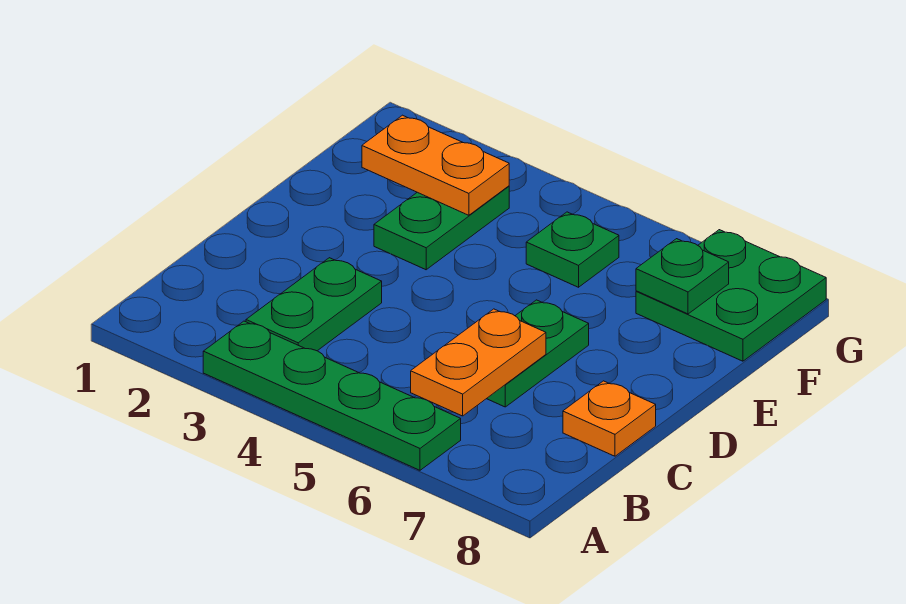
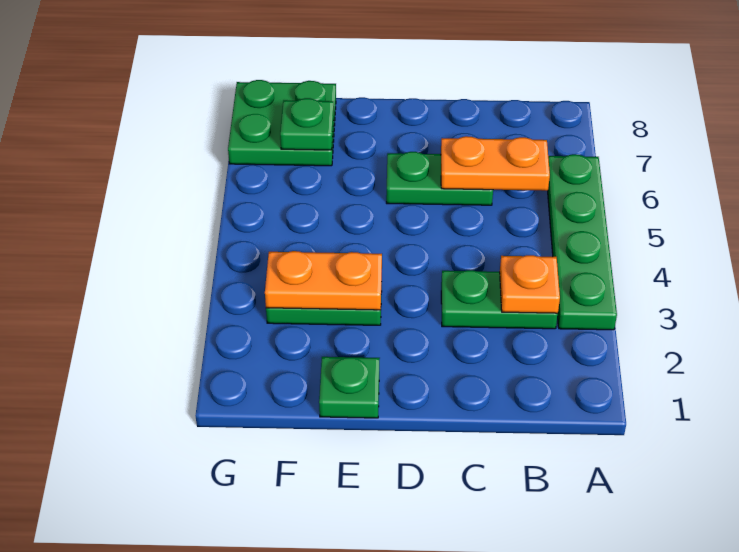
orange 1x1 plate [563,381,656,456] -> orange 1x1 plate moved to [500,255,560,314]
orange 1x2 plate [362,115,509,215] -> orange 1x2 plate turned to [265,251,382,310]
green 1x1 plate [526,212,619,287] -> green 1x1 plate moved to [319,357,380,418]

